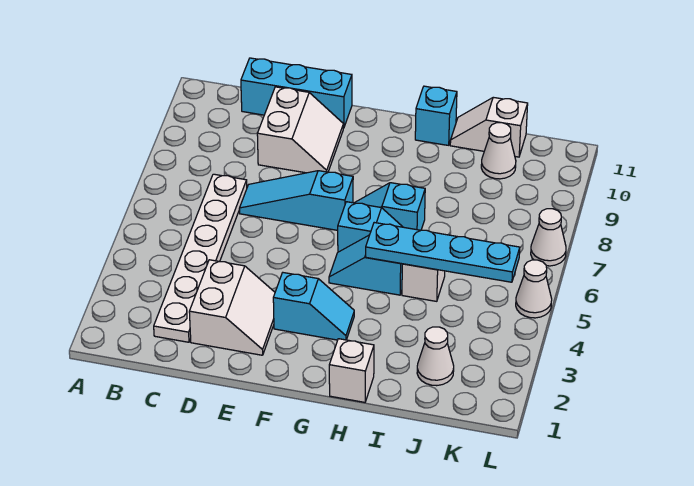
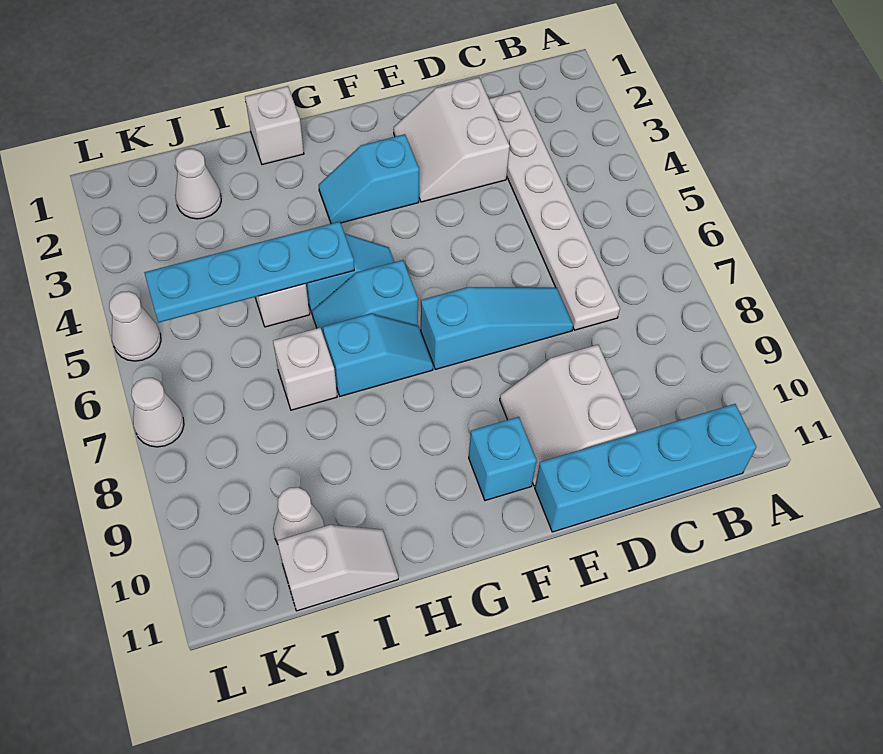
cyan 1x3 brick [241,58,352,128] -> cyan 1x4 brick [535,404,756,532]
cyan 1x1 brick [415,86,457,145] -> cyan 1x1 brick moved to [469,417,536,501]
none -> white 1x1 brick [273,328,337,410]

